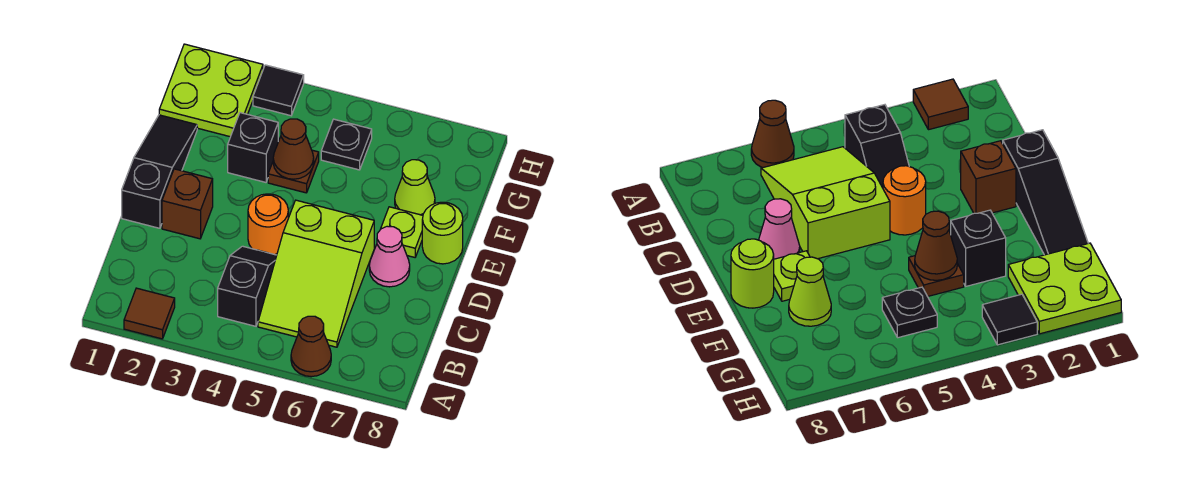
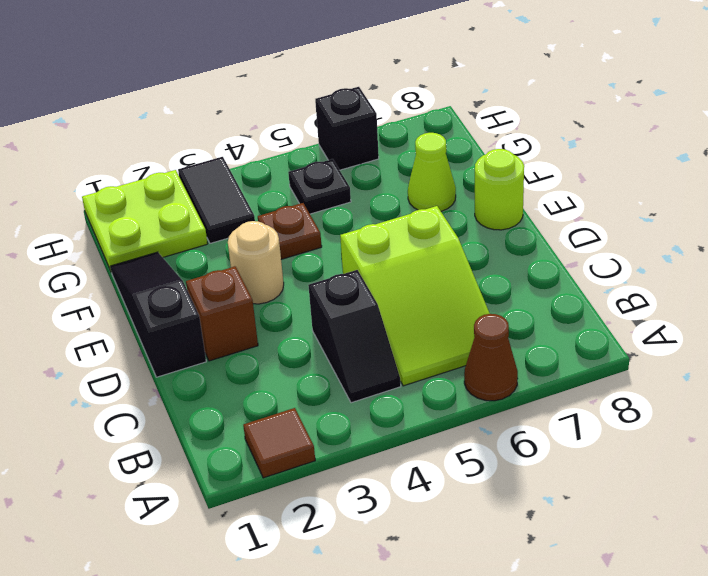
black 1x2 slope [218,246,277,326] -> black 1x2 slope turned to [308,270,401,403]
orange 1x1 round brick [248,194,288,255] -> none
pink 1x1 cone [369,226,410,287] -> none
none -> tan 1x1 round brick [228,221,284,304]
lime 1x1 plate [381,207,423,257] -> none
black 1x1 brick [228,113,278,182] -> black 1x1 brick moved to [315,87,379,170]
brown 1x1 cone [273,119,314,179] -> none
black 1x1 tile [253,65,304,116] -> black 1x2 tile [178,157,255,243]

